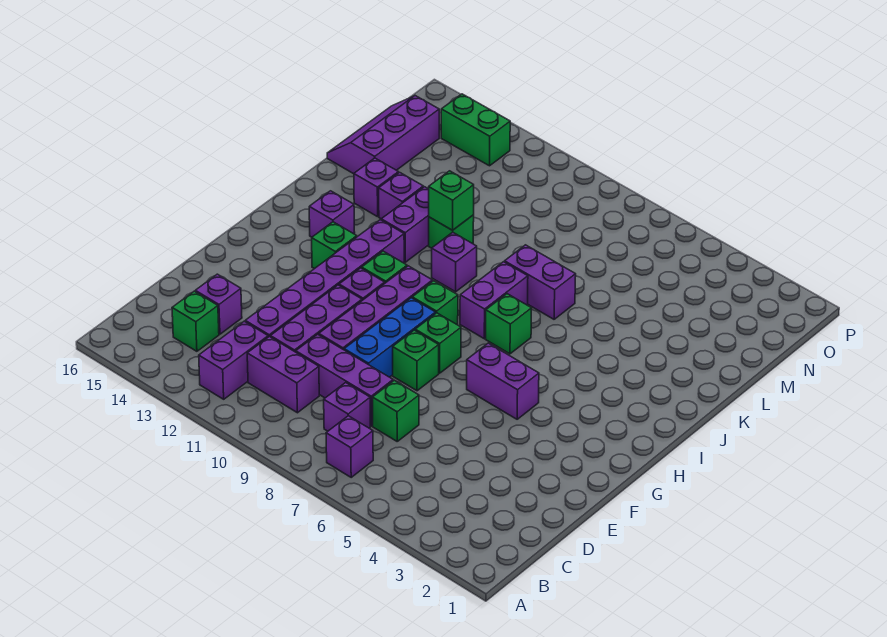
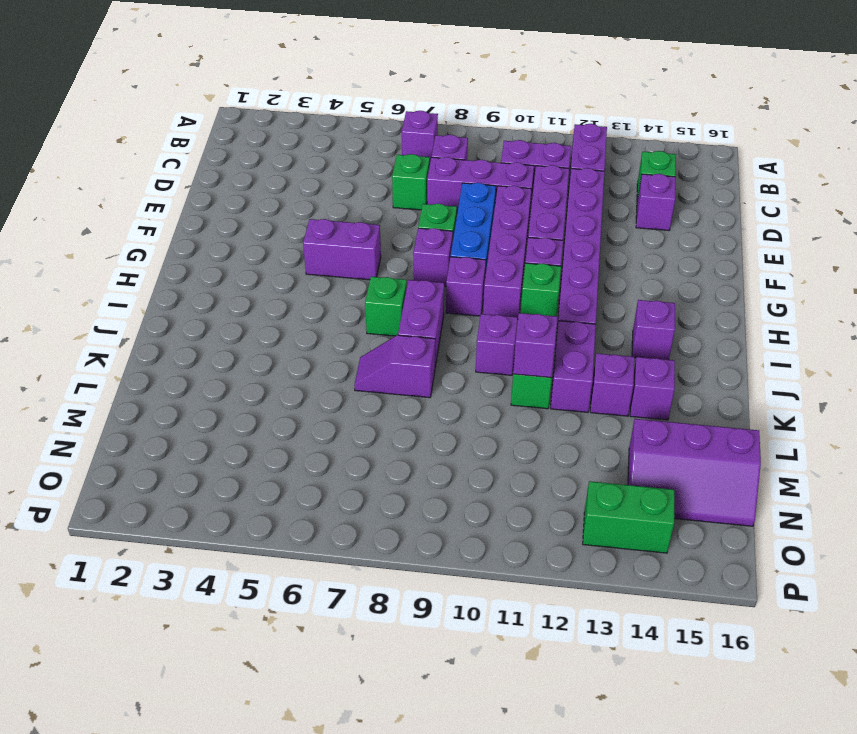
green 1x1 brick [415,313,461,373] -> purple 1x1 brick [413,228,453,286]
green 1x1 brick [412,281,458,325] -> purple 1x1 brick [446,257,486,316]
green 1x1 brick [312,222,357,269] -> none
purple 1x2 brick [505,245,576,319] -> purple 1x2 slope [354,335,435,398]
green 1x1 brick [429,171,474,230] -> purple 1x1 brick [513,313,558,378]
purple 2x3 slope [327,96,439,174] -> purple 2x3 slope turned to [628,419,761,526]

